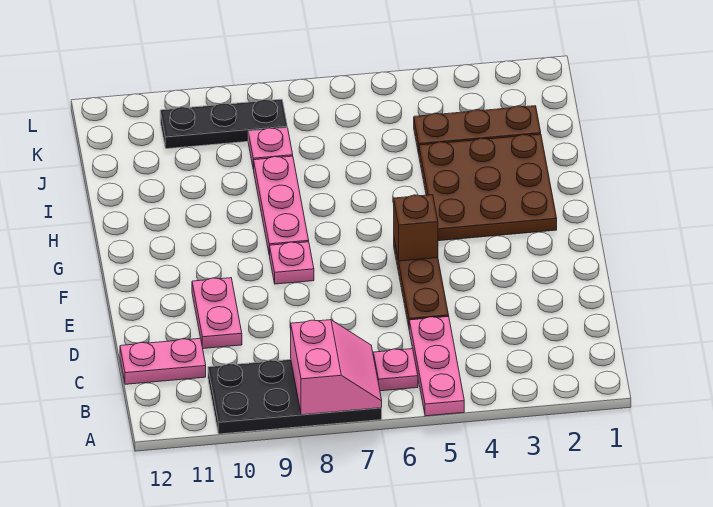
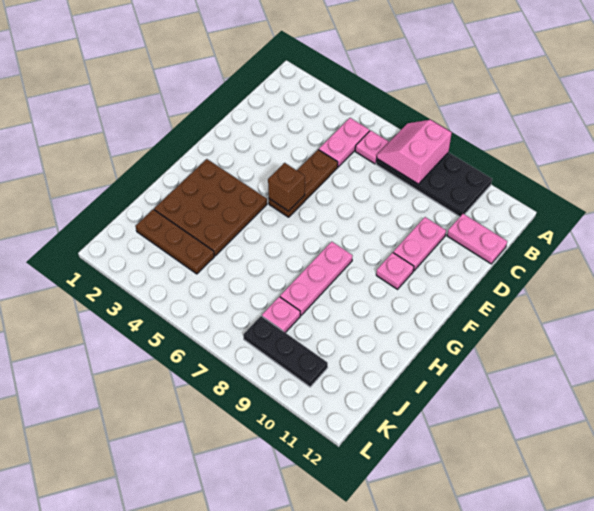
pink 1x3 plate [409,317,464,416] -> pink 1x2 plate [319,118,370,167]
pink 1x1 plate [270,242,314,284] -> pink 1x1 plate moved to [376,252,414,289]

